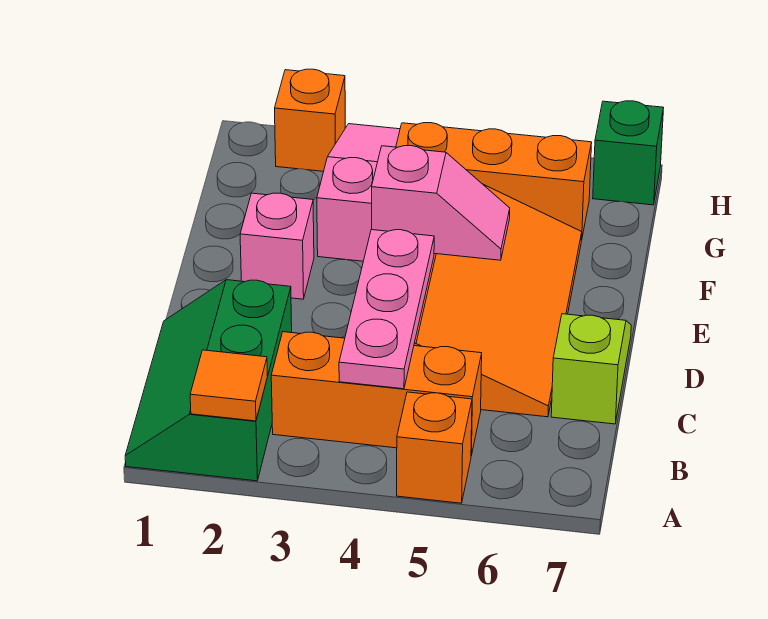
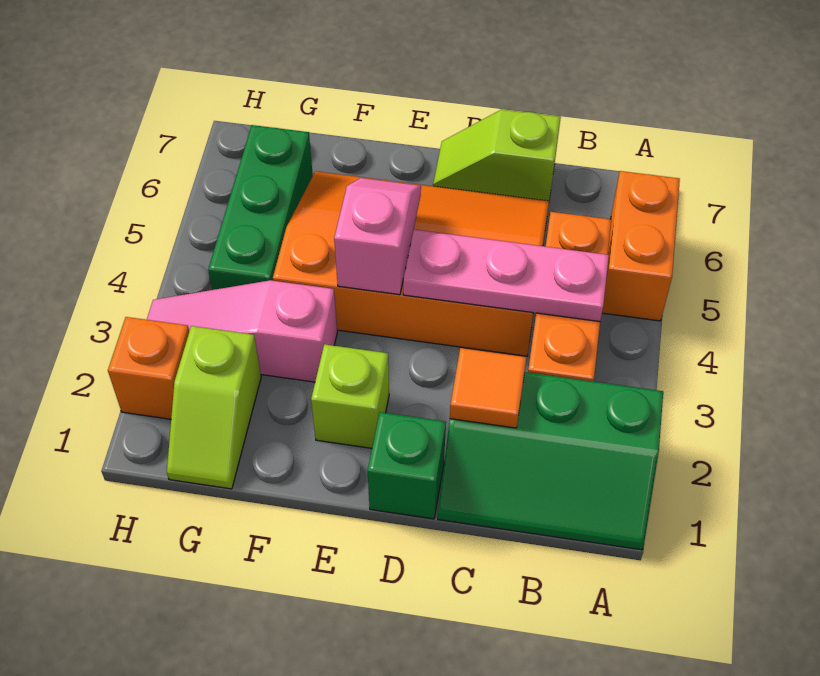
orange 1x1 tile [190,350,268,421] -> orange 1x1 tile moved to [450,348,526,428]
orange 1x1 brick [397,392,472,503] -> orange 1x2 brick [602,171,680,321]
pink 1x1 brick [240,193,314,299] -> lime 1x1 brick [311,344,389,448]
none -> lime 1x2 slope [167,326,261,489]
orange 1x3 brick [396,123,592,240] -> green 1x3 brick [208,125,313,290]
green 1x1 brick [593,101,663,205] -> green 1x1 brick moved to [368,412,446,519]

